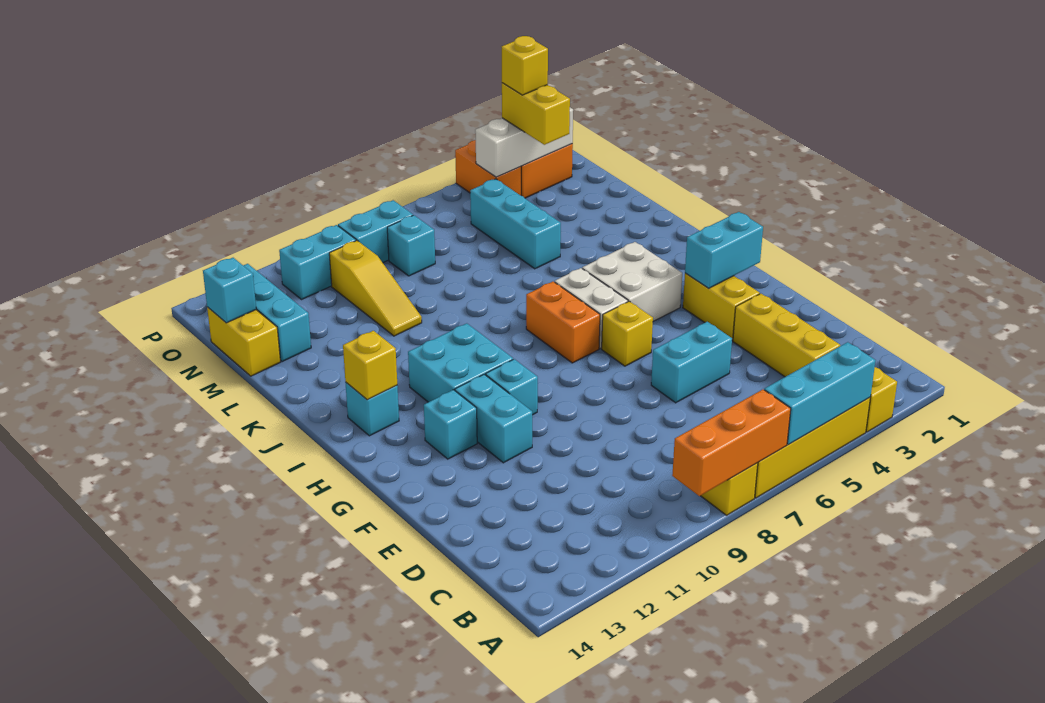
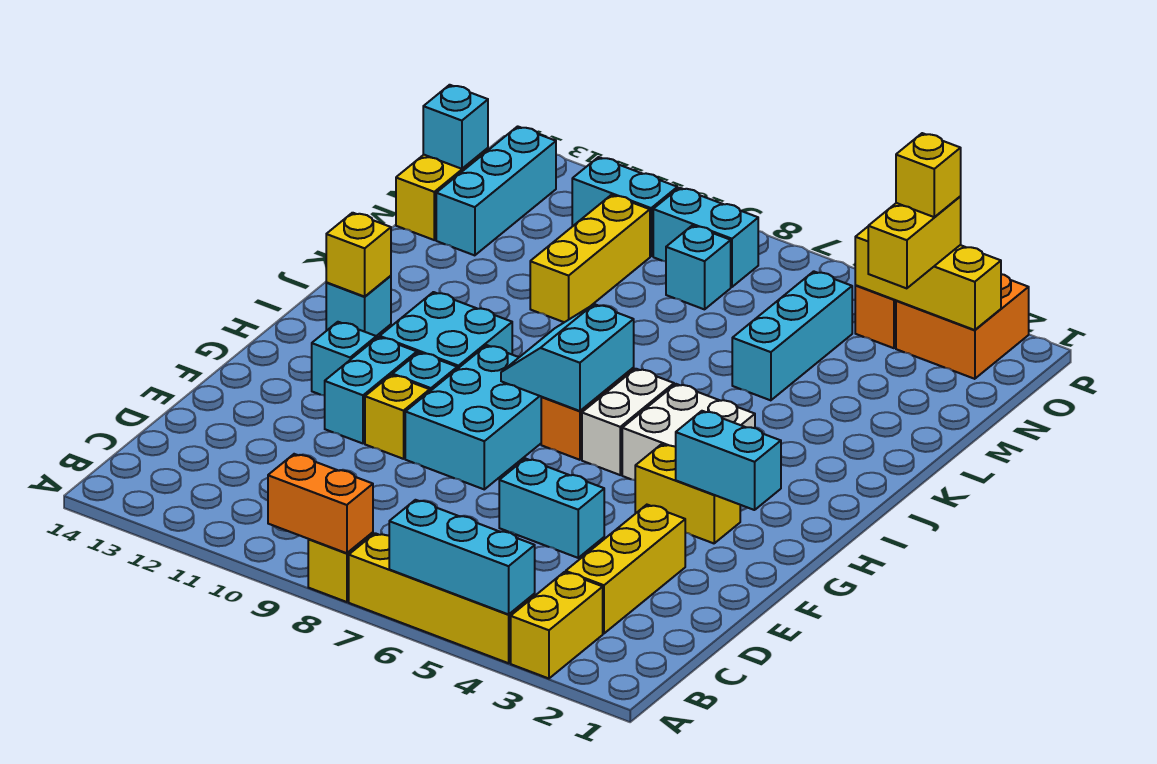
orange 1x3 brick [672,390,791,496] -> orange 1x2 brick [268,454,373,553]
yellow 1x2 brick [683,273,760,340] -> yellow 1x2 brick turned to [635,444,740,543]
none -> cyan 2x3 brick [405,345,541,489]
yellow 1x1 brick [602,301,653,366] -> yellow 1x1 brick moved to [365,375,430,459]
none -> cyan 2x2 slope [501,304,634,411]
yellow 1x3 slope [329,241,422,336] -> yellow 1x3 brick [530,195,650,322]
white 1x3 brick [475,108,573,177] -> yellow 1x3 brick [855,227,1001,330]

